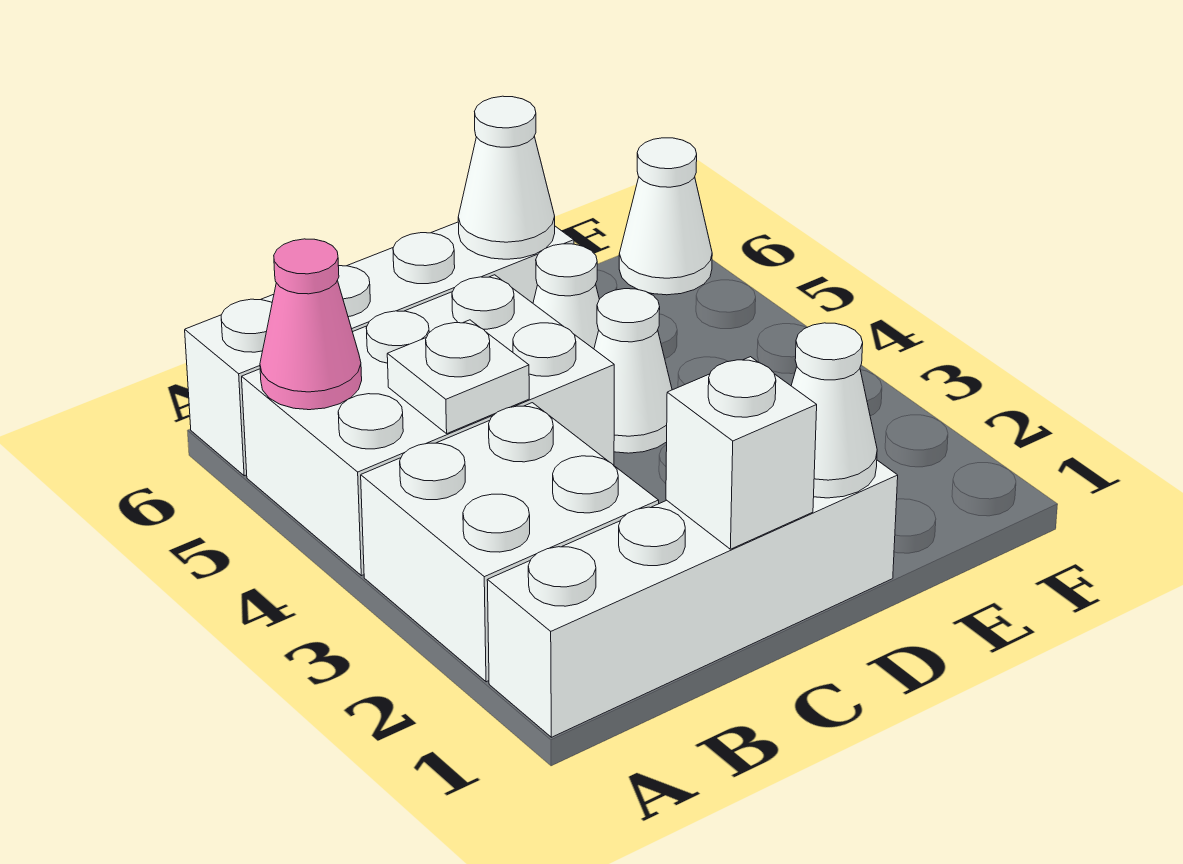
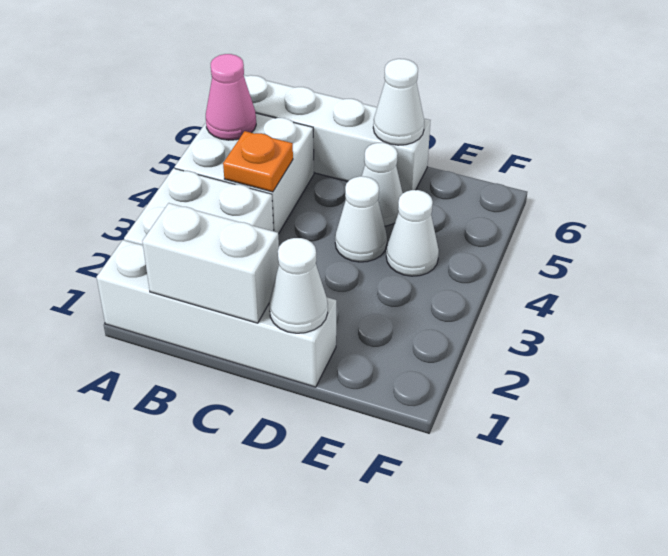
white 2x3 brick [242,275,614,576] -> white 2x2 brick [175,113,314,234]
white 1x1 plate [387,320,529,433] -> orange 1x1 plate [223,131,293,192]
white 1x1 brick [666,357,817,549] -> white 1x2 brick [142,203,279,323]
white 1x1 cone [619,138,712,295] -> white 1x1 cone moved to [386,190,439,276]

